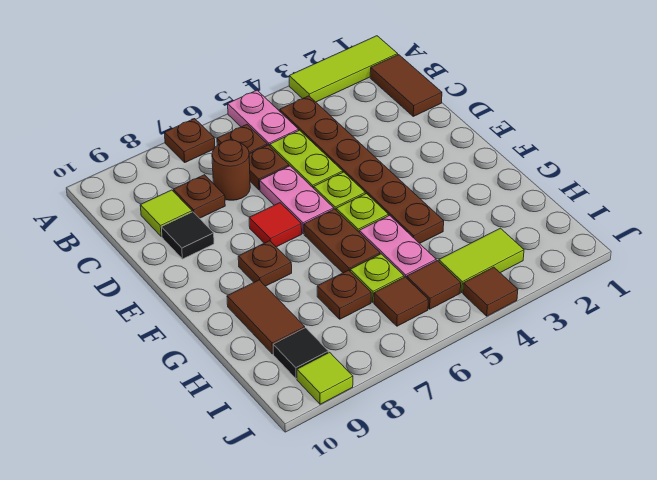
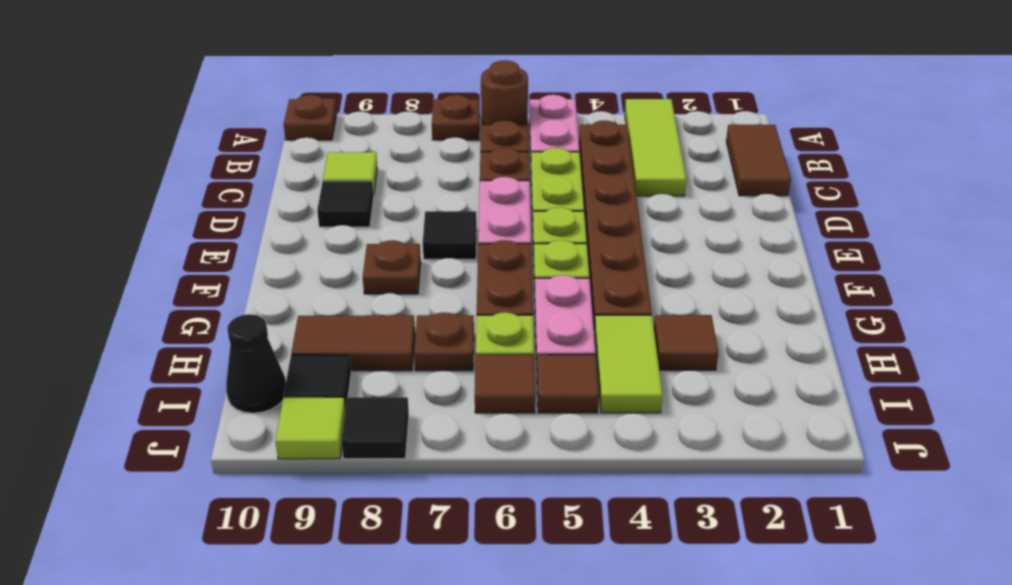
lime 1x3 tile [289,36,398,102] -> lime 1x3 tile turned to [625,99,686,196]
brown 1x1 round brick [212,140,250,200] -> brown 1x1 round brick moved to [481,60,528,125]
brown 1x1 plate [173,175,225,218] -> brown 1x1 plate moved to [284,95,337,140]
red 1x1 tile [249,203,302,247] -> black 1x1 tile [423,211,477,259]
brown 1x2 tile [227,280,305,354] -> brown 1x2 tile turned to [291,315,415,371]
lime 1x2 tile [439,228,524,292] -> lime 1x2 tile turned to [594,315,663,413]
none -> black 1x1 cone [226,314,286,413]
brown 1x1 tile [463,267,518,316] -> brown 1x1 tile moved to [654,315,718,370]
none -> black 1x1 tile [341,397,409,459]

